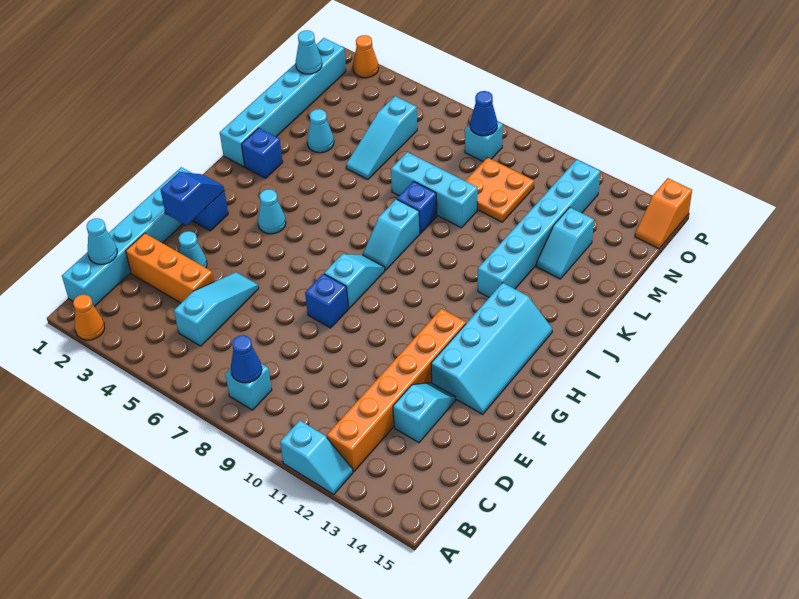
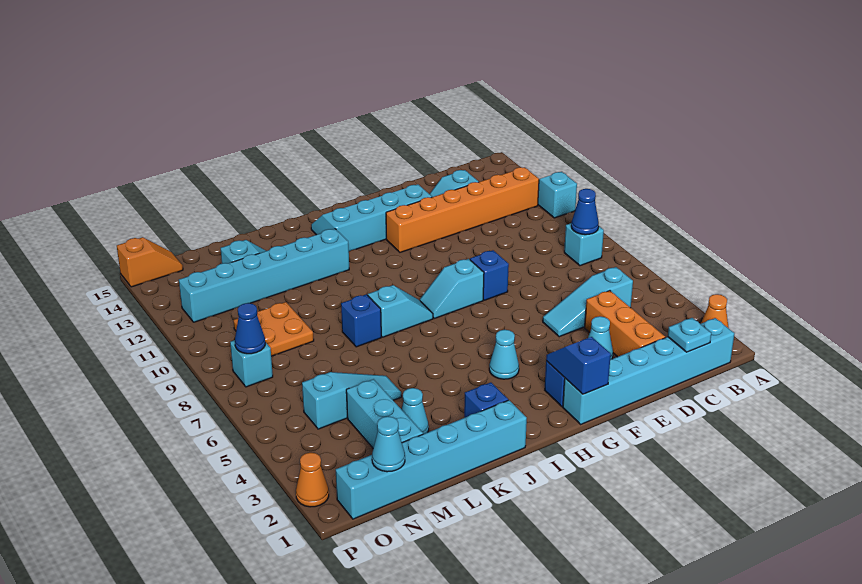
cyan 1x1 cone [87,218,117,264] -> cyan 1x1 plate [668,318,711,352]
blue 1x2 slope [161,172,224,225] -> blue 1x2 slope turned to [546,337,611,394]
cyan 1x3 brick [391,152,478,228] -> cyan 1x3 brick moved to [346,379,423,448]

